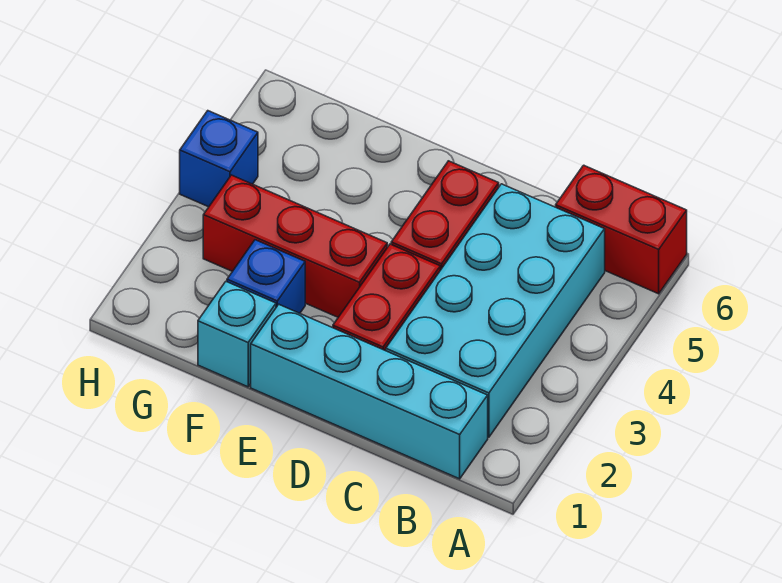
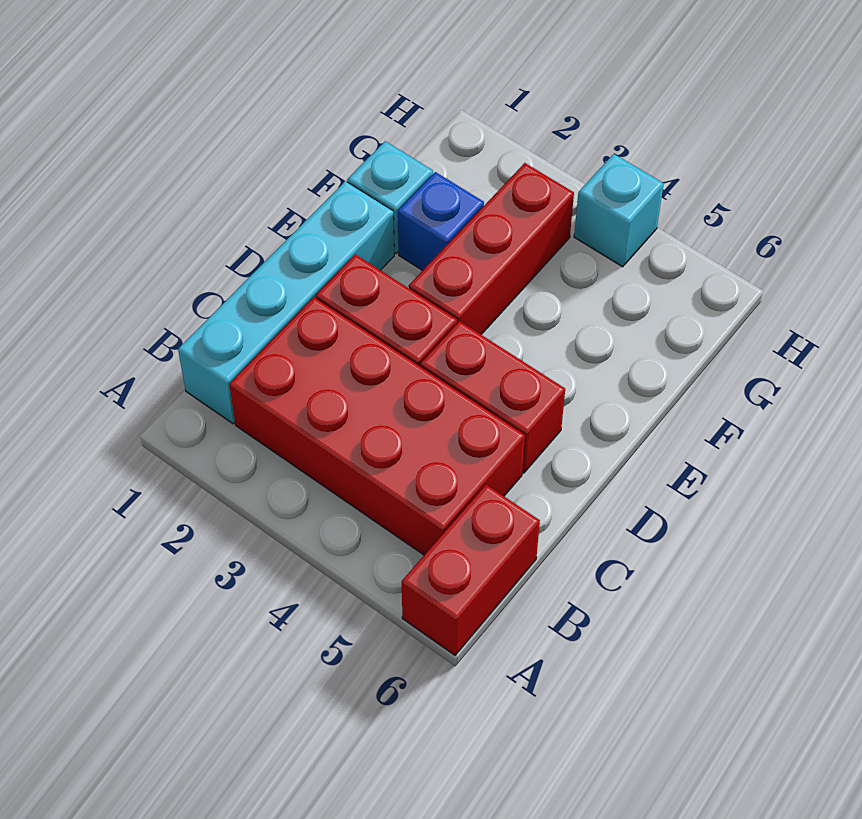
cyan 2x4 brick [386,184,605,437] -> red 2x4 brick [229,297,525,555]
blue 1x1 brick [180,111,258,207] -> cyan 1x1 brick [574,154,664,267]

